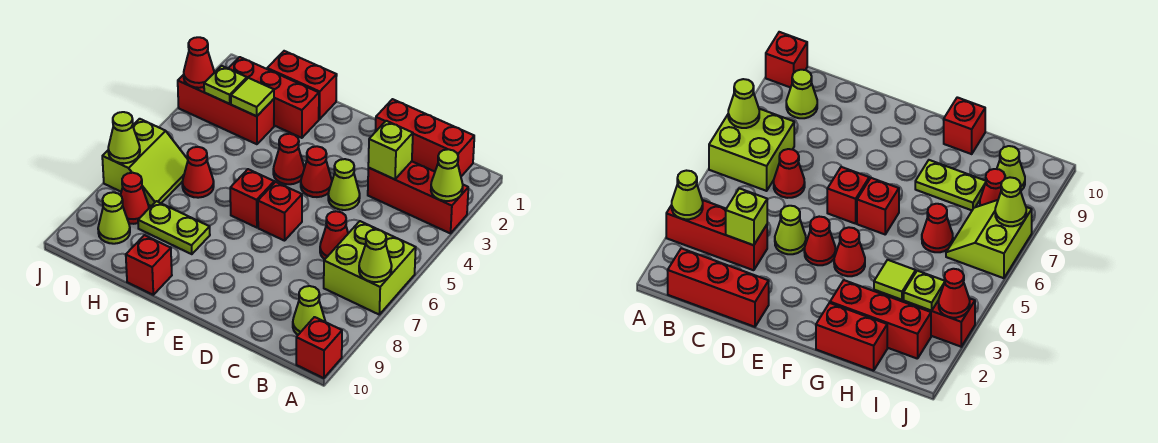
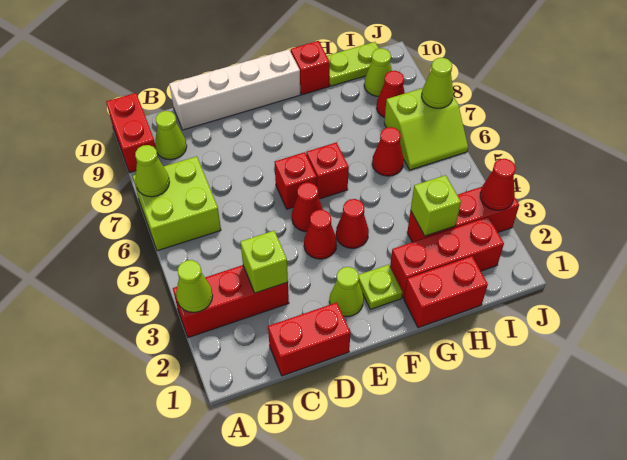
red 1x1 brick [296,317,342,378] -> red 1x2 brick [106,93,156,173]
red 1x3 brick [375,99,474,176] -> red 1x2 brick [268,302,350,376]
red 1x1 cone [320,211,348,259] -> red 1x1 cone moved to [292,183,323,232]
none -> white 1x4 brick [169,49,300,130]
lime 1x1 cone [328,159,360,210] -> lime 1x1 cone moved to [329,267,364,317]
lime 1x2 plate [138,201,210,254] -> lime 1x2 plate moved to [327,42,379,86]
lime 1x1 tile [231,78,274,116] -> lime 1x1 brick [411,175,461,236]
lime 1x1 plate [204,66,247,104] -> lime 1x1 plate moved to [359,265,403,309]
lime 2x2 slope [102,119,188,206] -> lime 2x2 slope turned to [384,88,468,170]

